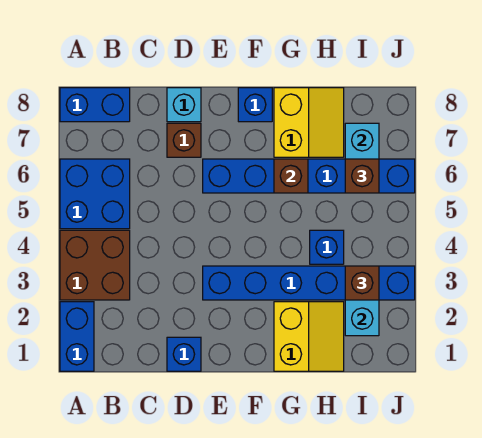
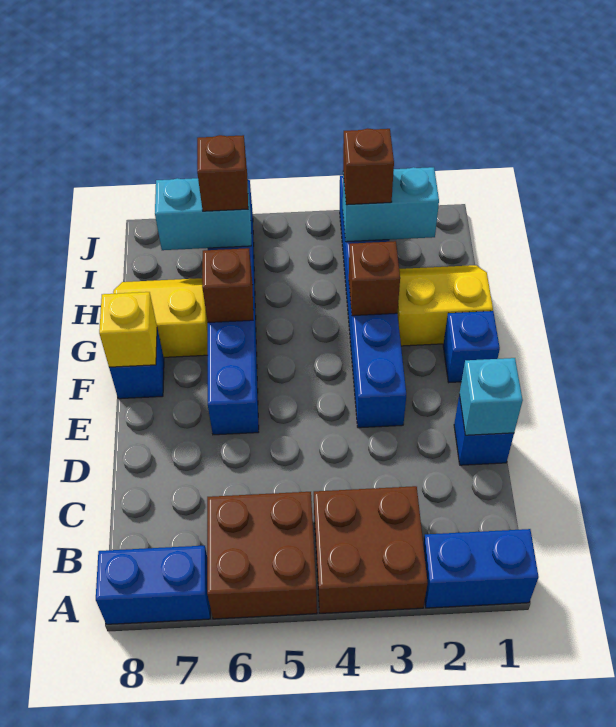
blue 2x2 brick [60,159,130,229] -> brown 2x2 brick [207,492,317,619]
blue 1x2 brick [60,88,130,122] -> blue 1x2 brick turned to [96,546,210,624]
brown 1x1 brick [167,123,201,157] -> brown 1x1 brick moved to [349,241,400,316]
cyan 1x1 brick [167,88,201,122] -> cyan 1x1 brick moved to [459,358,523,435]
none -> yellow 1x1 brick [99,292,157,367]
blue 1x1 brick [310,230,344,264] -> blue 1x1 brick moved to [443,311,500,382]

